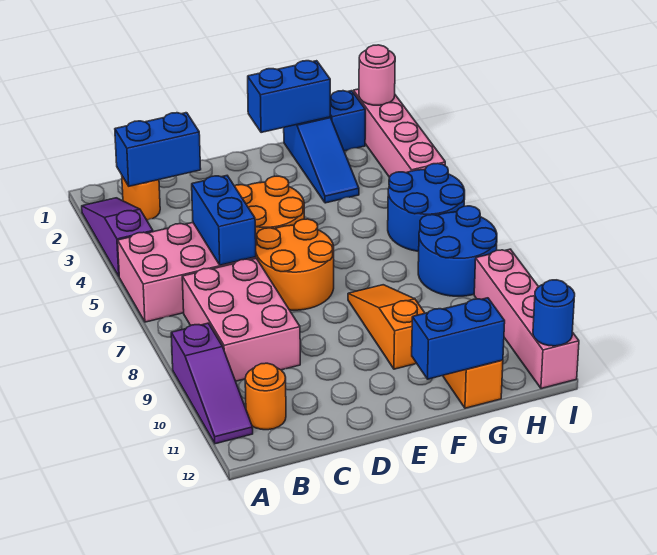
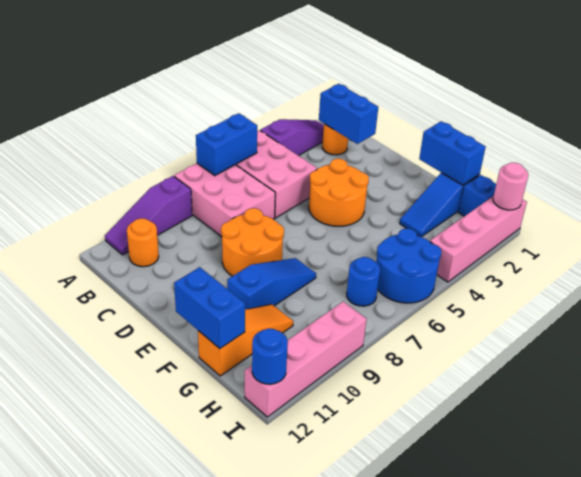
pink 2x3 brick [182,258,300,381] -> pink 2x3 brick turned to [174,163,275,237]
blue 1x2 brick [192,176,256,265] -> blue 1x2 brick moved to [196,113,257,176]
orange 2x2 round brick [256,219,334,310] -> orange 2x2 round brick moved to [221,208,284,276]
orange 1x3 slope [348,285,425,369] -> blue 1x3 slope [227,258,316,310]
blue 2x2 round brick [418,206,497,296] -> blue 1x1 round brick [347,257,380,306]

